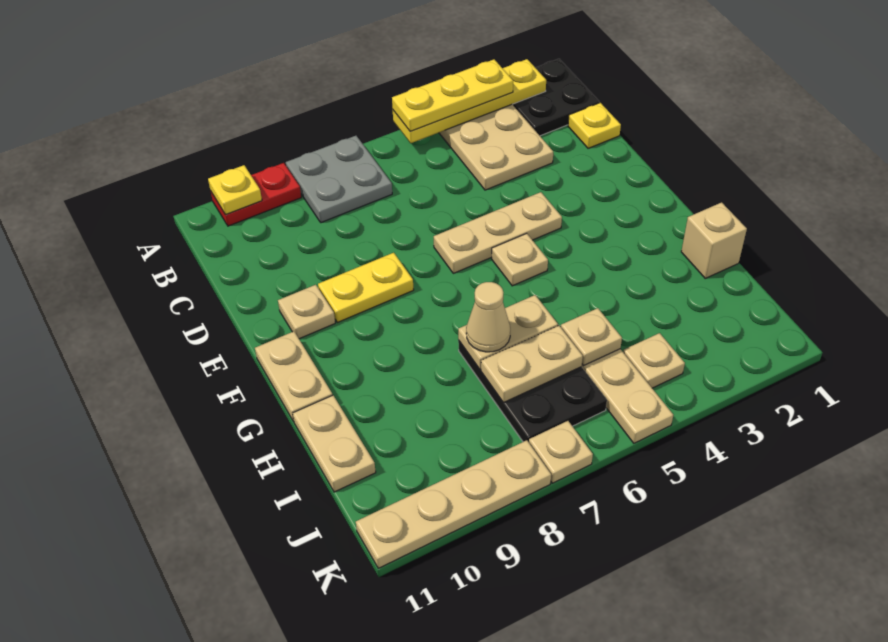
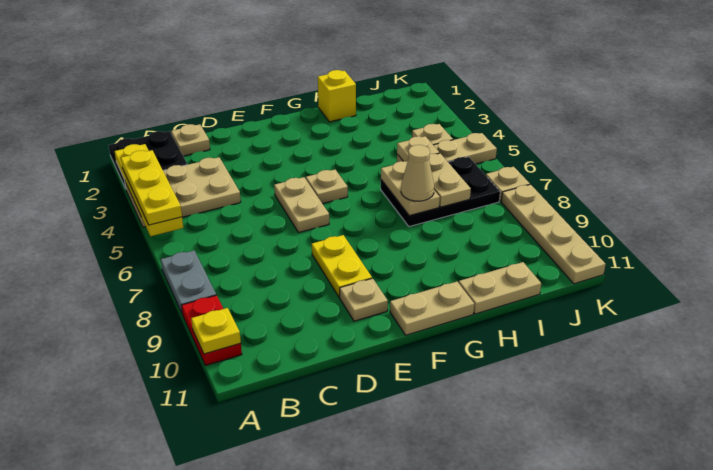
grey 2x2 plate [286,136,392,223] -> grey 1x2 plate [161,250,216,314]
yellow 1x1 plate [568,103,621,148] -> tan 1x1 plate [171,124,210,156]
tan 1x3 plate [434,192,562,273] -> tan 1x2 plate [274,177,329,233]
tan 1x1 brick [681,202,747,278] -> yellow 1x1 brick [318,70,356,122]

